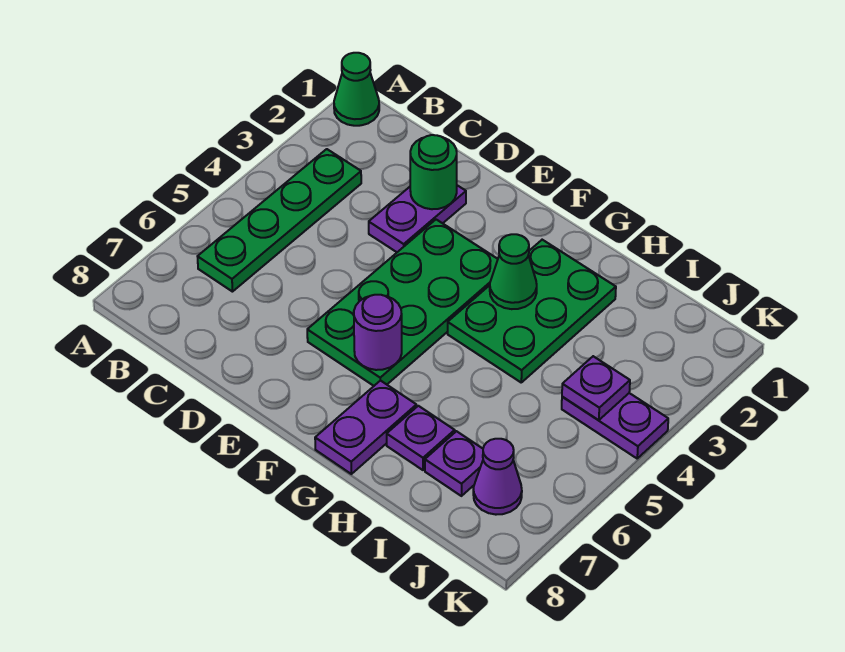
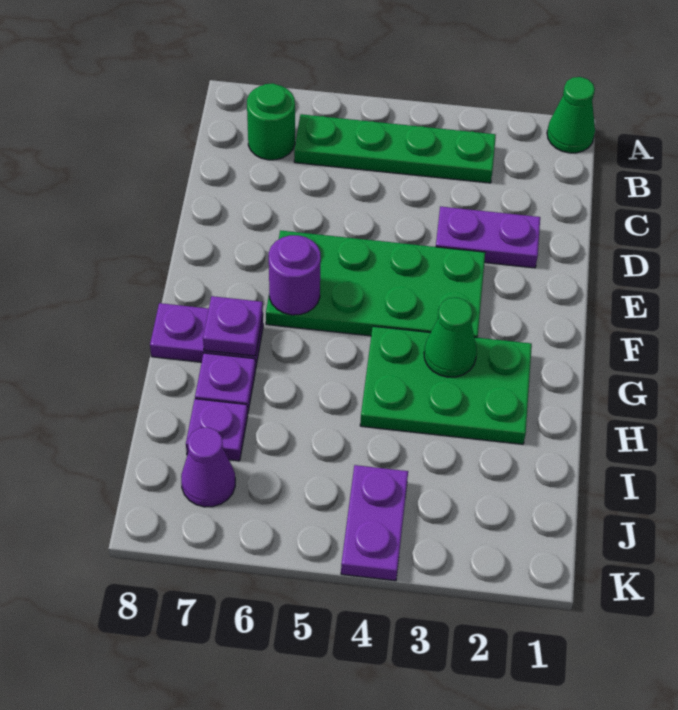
green 1x1 round brick [410,135,457,209] -> green 1x1 round brick moved to [247,83,295,160]
purple 1x1 plate [562,356,630,420] -> purple 1x1 plate moved to [203,296,263,356]

